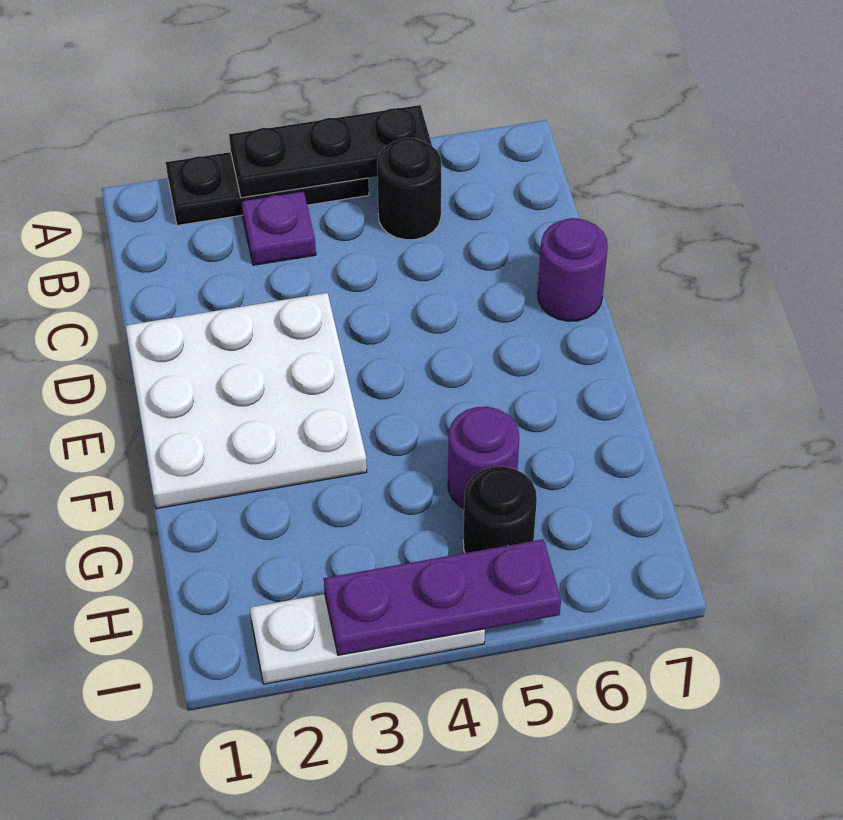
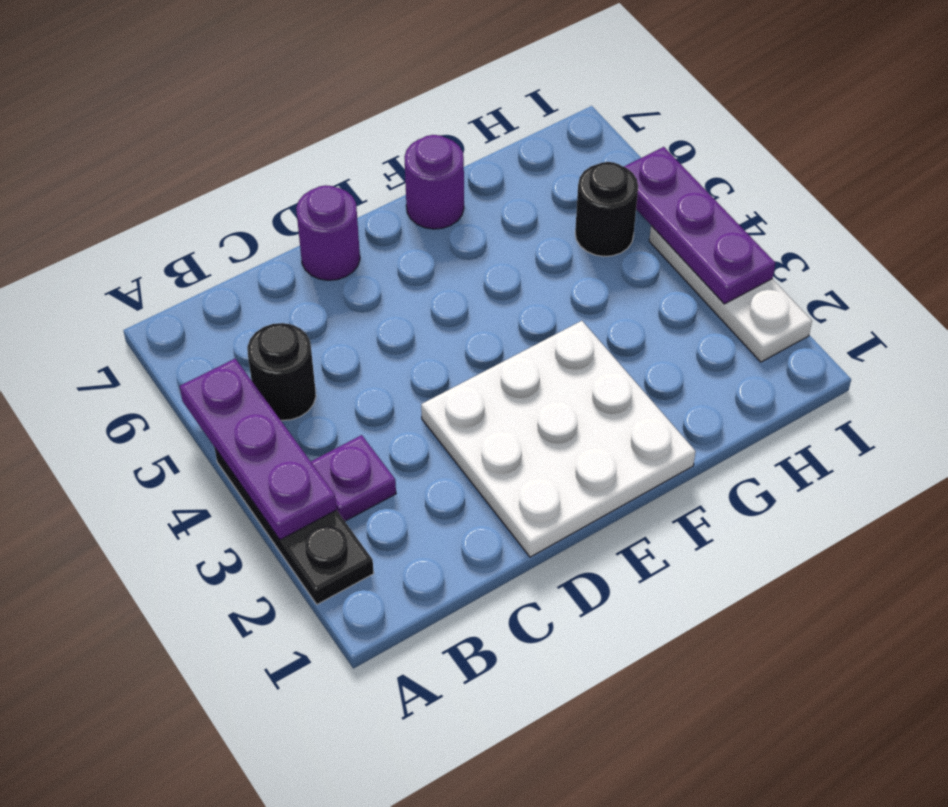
black 1x3 plate [229,105,432,198] -> purple 1x3 plate [180,359,337,540]
purple 1x1 round brick [448,407,519,508] -> purple 1x1 round brick moved to [404,135,464,229]

